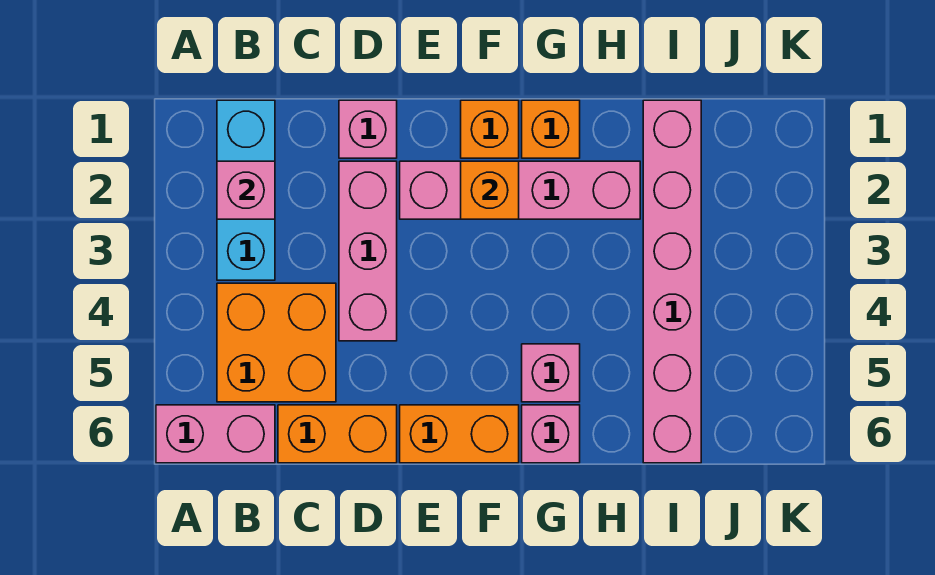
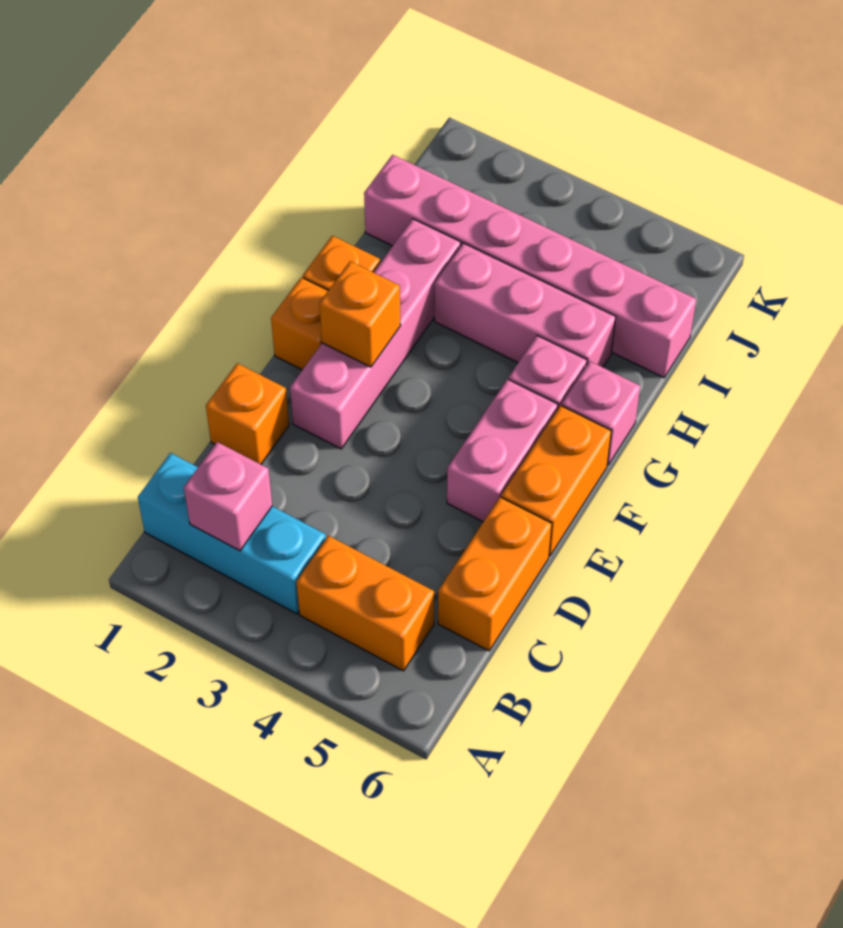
pink 1x2 brick [156,405,275,463] -> pink 1x2 brick moved to [447,379,558,522]
orange 2x2 brick [217,283,336,402] -> orange 1x2 brick [297,536,434,671]
pink 1x1 brick [339,100,397,158] -> orange 1x1 brick [206,363,289,464]
pink 1x3 brick [339,161,397,341] -> pink 1x3 brick moved to [434,243,616,367]

